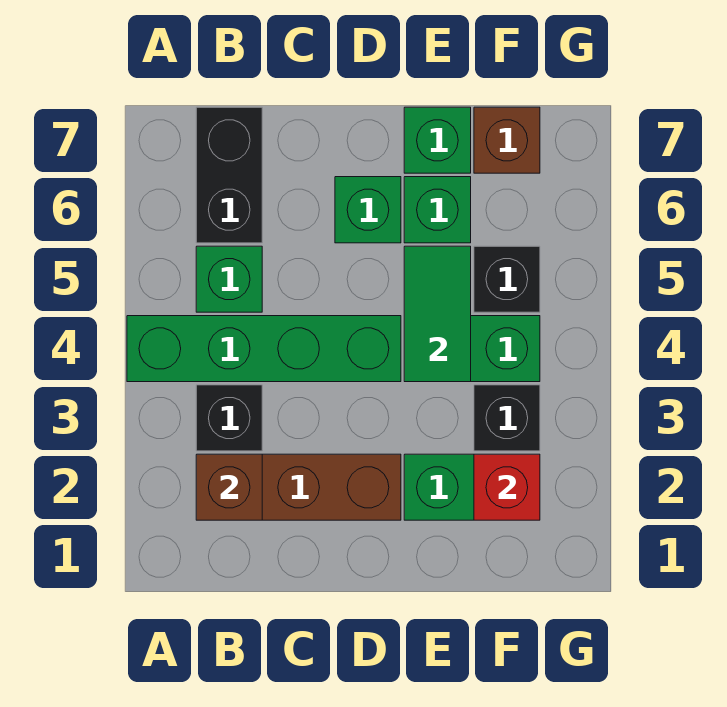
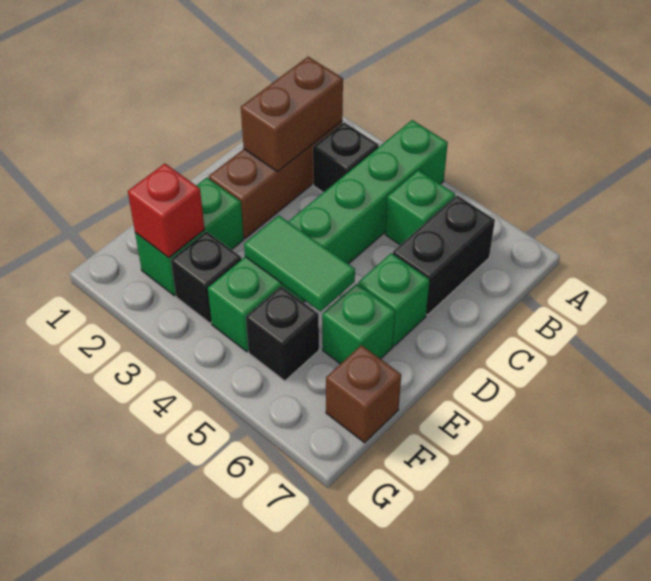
brown 1x1 brick [196,454,262,520] -> brown 1x2 brick [241,57,343,172]
black 1x2 brick [196,107,262,243] -> black 1x2 brick turned to [393,195,495,315]
green 1x1 brick [404,107,471,173] -> none

